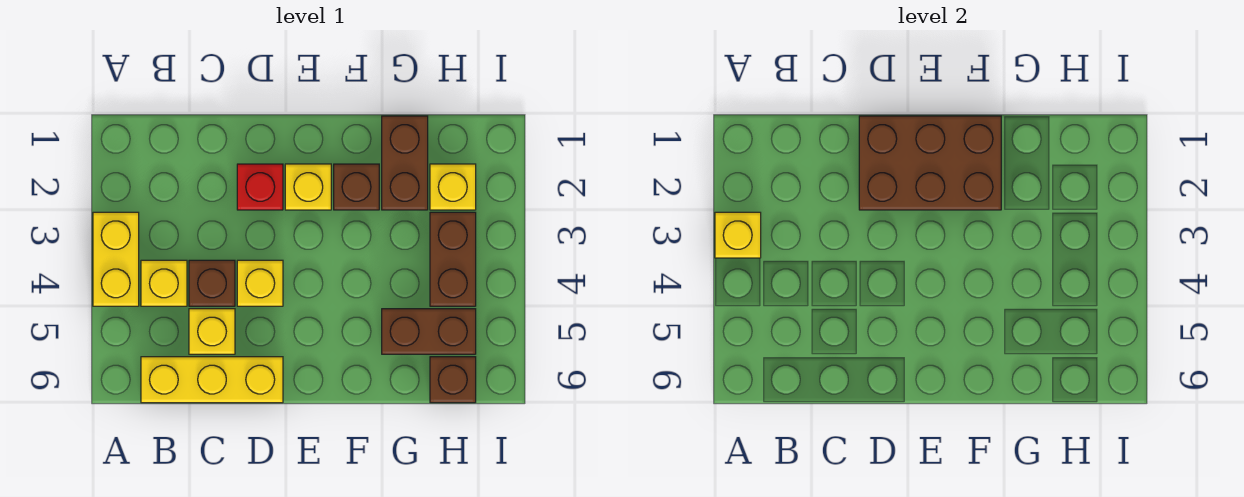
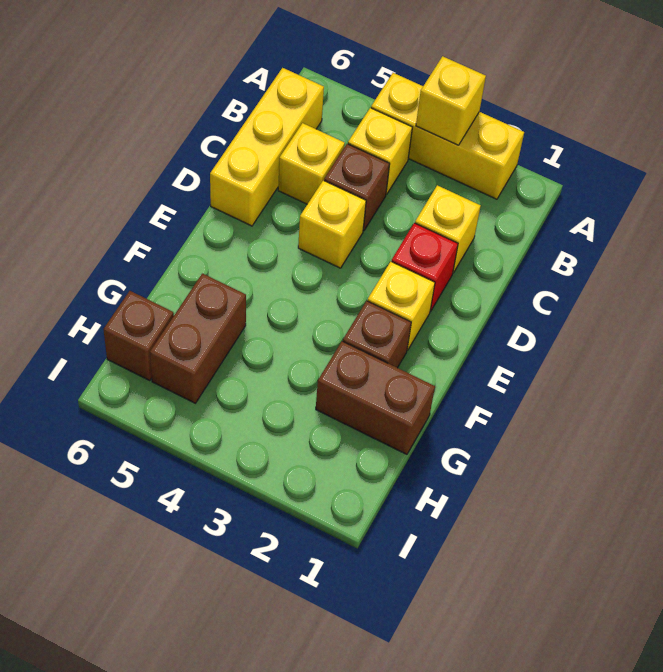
yellow 1x2 brick [93,212,139,306] -> yellow 1x3 brick [371,73,524,199]
brown 2x3 brick [859,116,1001,210] -> none
yellow 1x1 brick [430,164,476,210] -> yellow 1x1 brick moved to [415,185,481,273]
brown 1x2 brick [430,212,476,306] -> none

